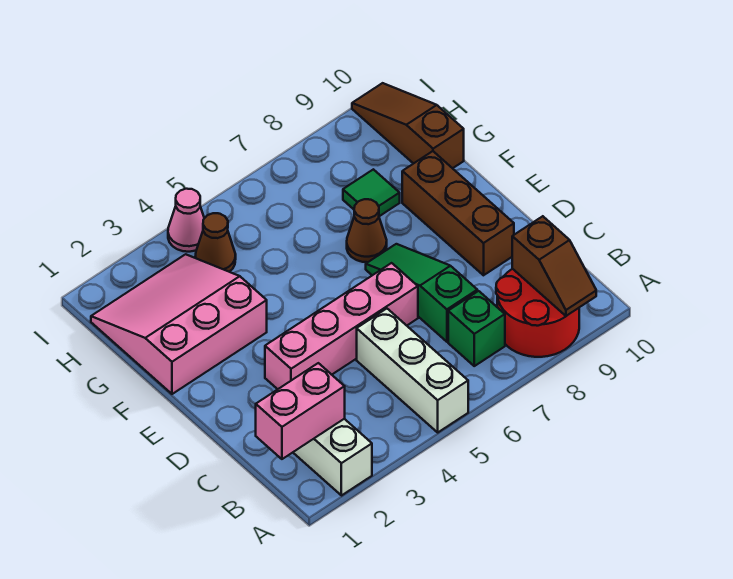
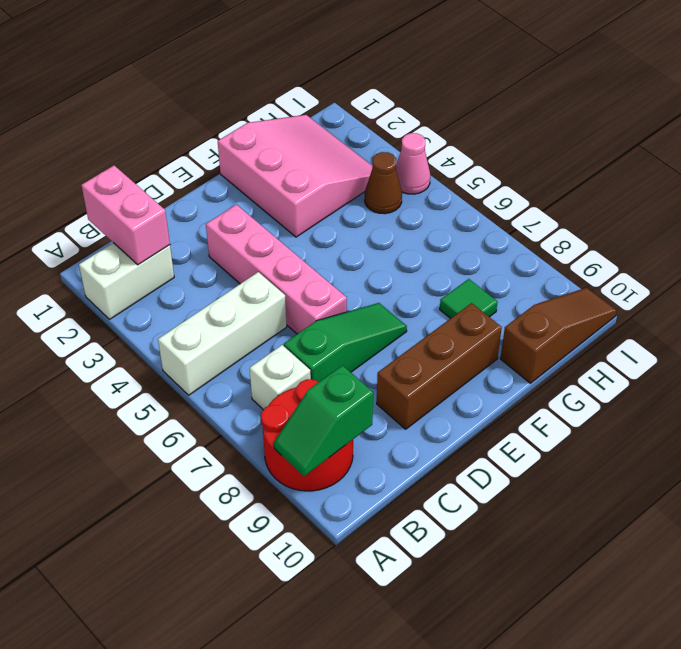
brown 1x2 slope [512,216,596,316] -> green 1x2 slope [274,365,373,476]
green 1x1 brick [448,291,505,366] -> white 1x1 brick [250,345,311,410]
brown 1x1 cone [347,199,387,262] -> none

